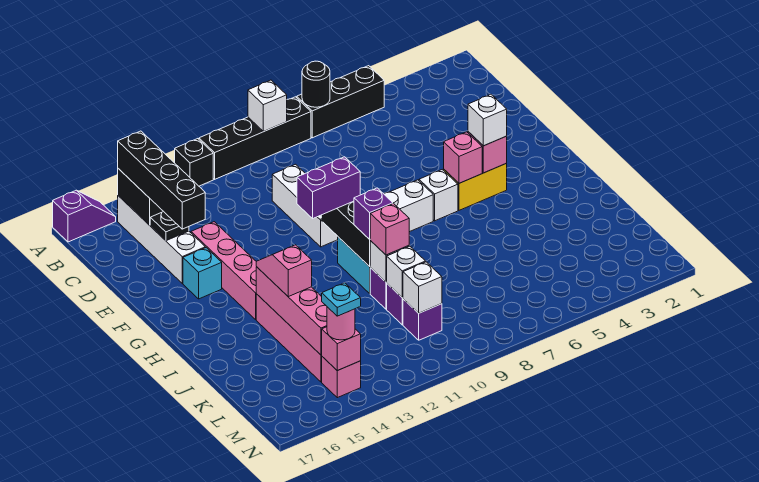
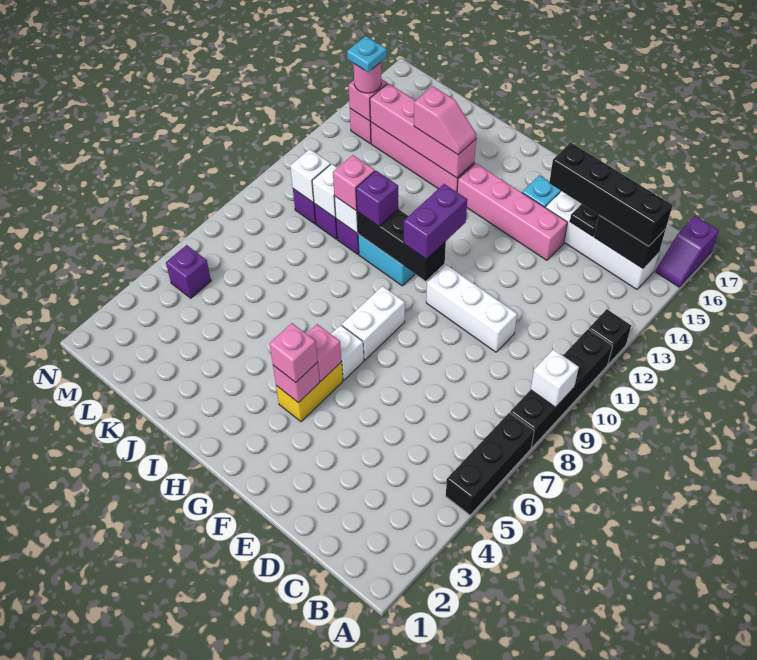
black 1x1 round brick [302,61,330,107] -> none
white 1x1 brick [468,94,507,146] -> pink 1x1 brick [270,323,318,382]
none -> purple 1x1 brick [166,245,211,298]

